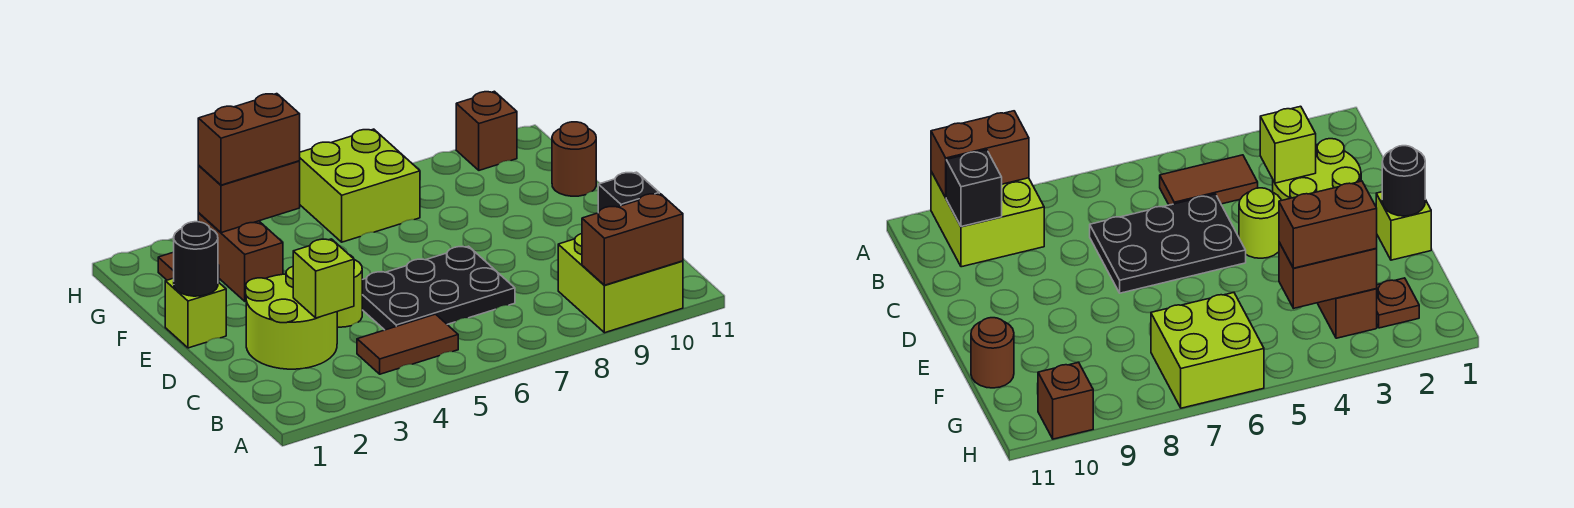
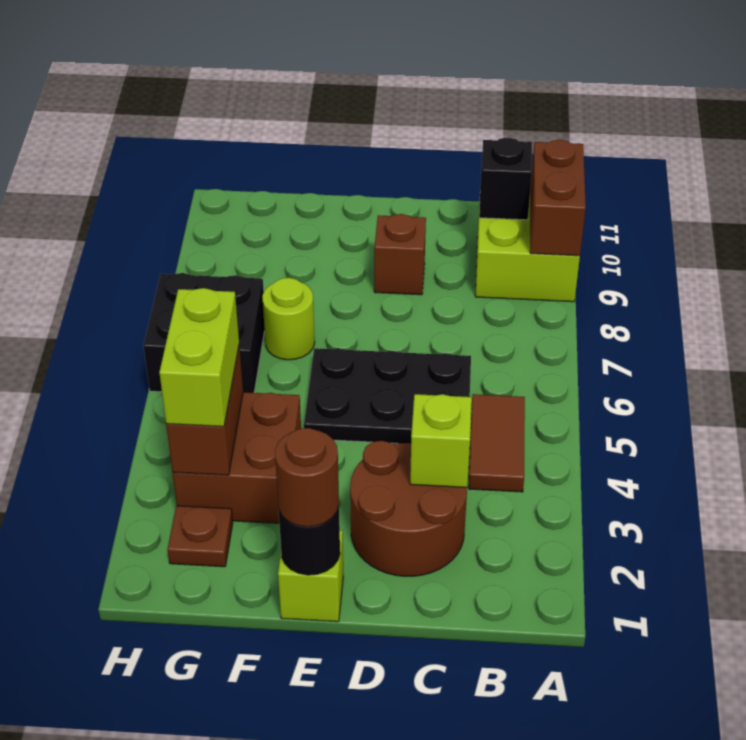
lime 2x2 round brick [246,267,337,369] -> brown 2x2 round brick [350,441,467,576]
black 2x3 plate [362,246,515,330] -> black 2x3 plate turned to [304,348,471,443]
lime 1x1 round brick [337,255,362,327] -> lime 1x1 round brick moved to [262,278,315,360]
brown 1x2 brick [198,213,283,301] -> brown 2x2 brick [173,392,301,523]
brown 1x1 round brick [552,122,596,196] -> brown 1x1 round brick moved to [275,428,339,527]
brown 1x2 brick [198,94,300,185] -> lime 1x2 brick [159,288,239,427]
lime 2x2 brick [299,129,420,242] -> black 2x2 brick [143,273,265,393]
brown 1x1 brick [456,91,517,170] -> brown 1x1 brick moved to [374,214,426,295]

